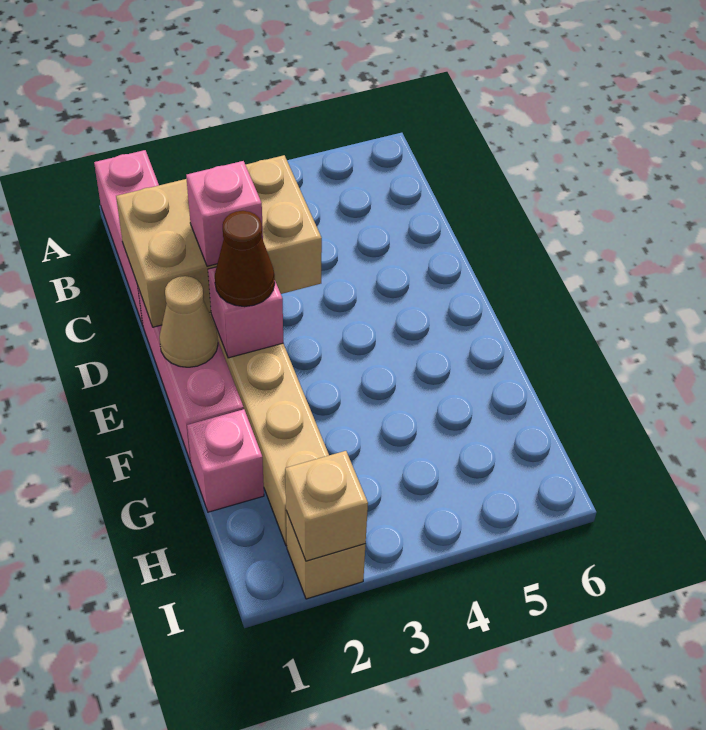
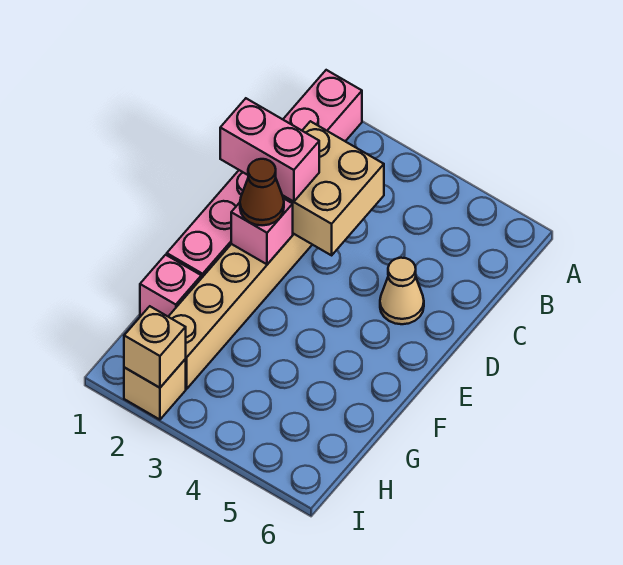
tan 2x3 brick [116,155,322,327] -> tan 2x2 brick [283,121,384,255]
pink 1x1 brick [186,161,263,266] -> pink 1x2 brick [220,98,319,202]
tan 1x1 cone [159,276,218,367] -> tan 1x1 cone moved to [380,258,424,324]

